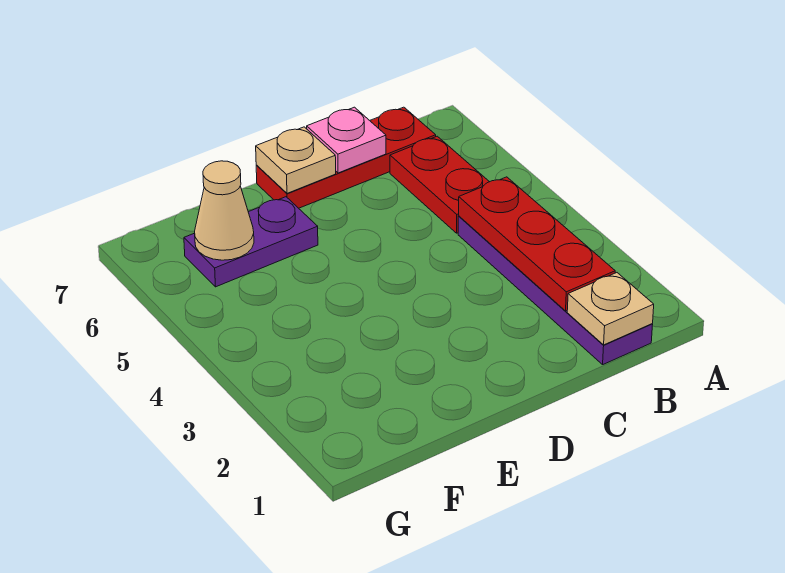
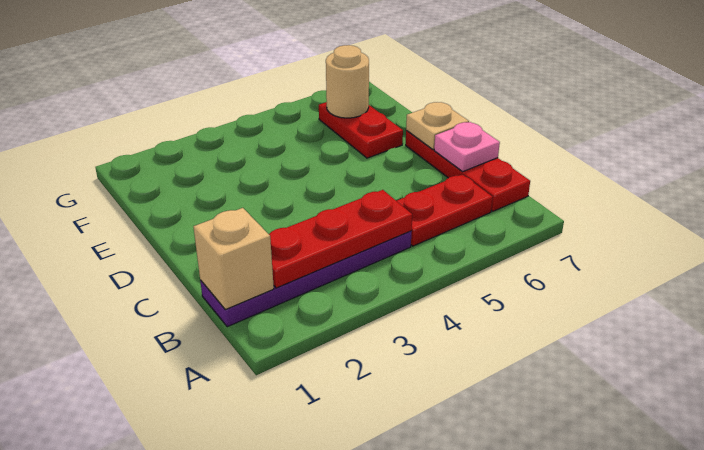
tan 1x1 plate [567,273,654,345] -> tan 1x1 brick [194,208,274,310]
purple 1x2 plate [184,197,318,287] -> red 1x2 plate [319,102,403,158]
tan 1x1 cone [195,161,254,260] -> tan 1x1 round brick [326,45,369,118]

